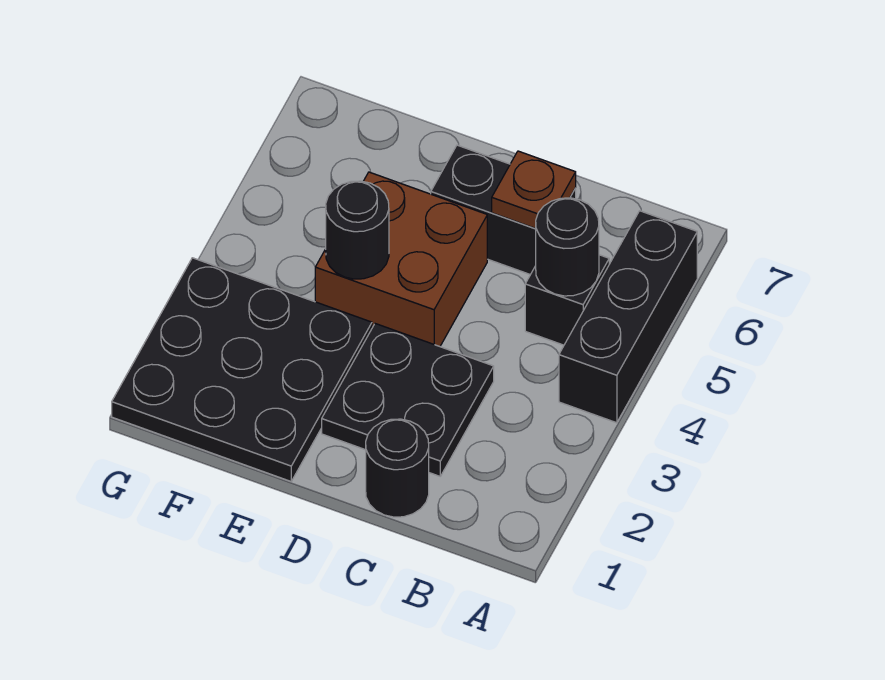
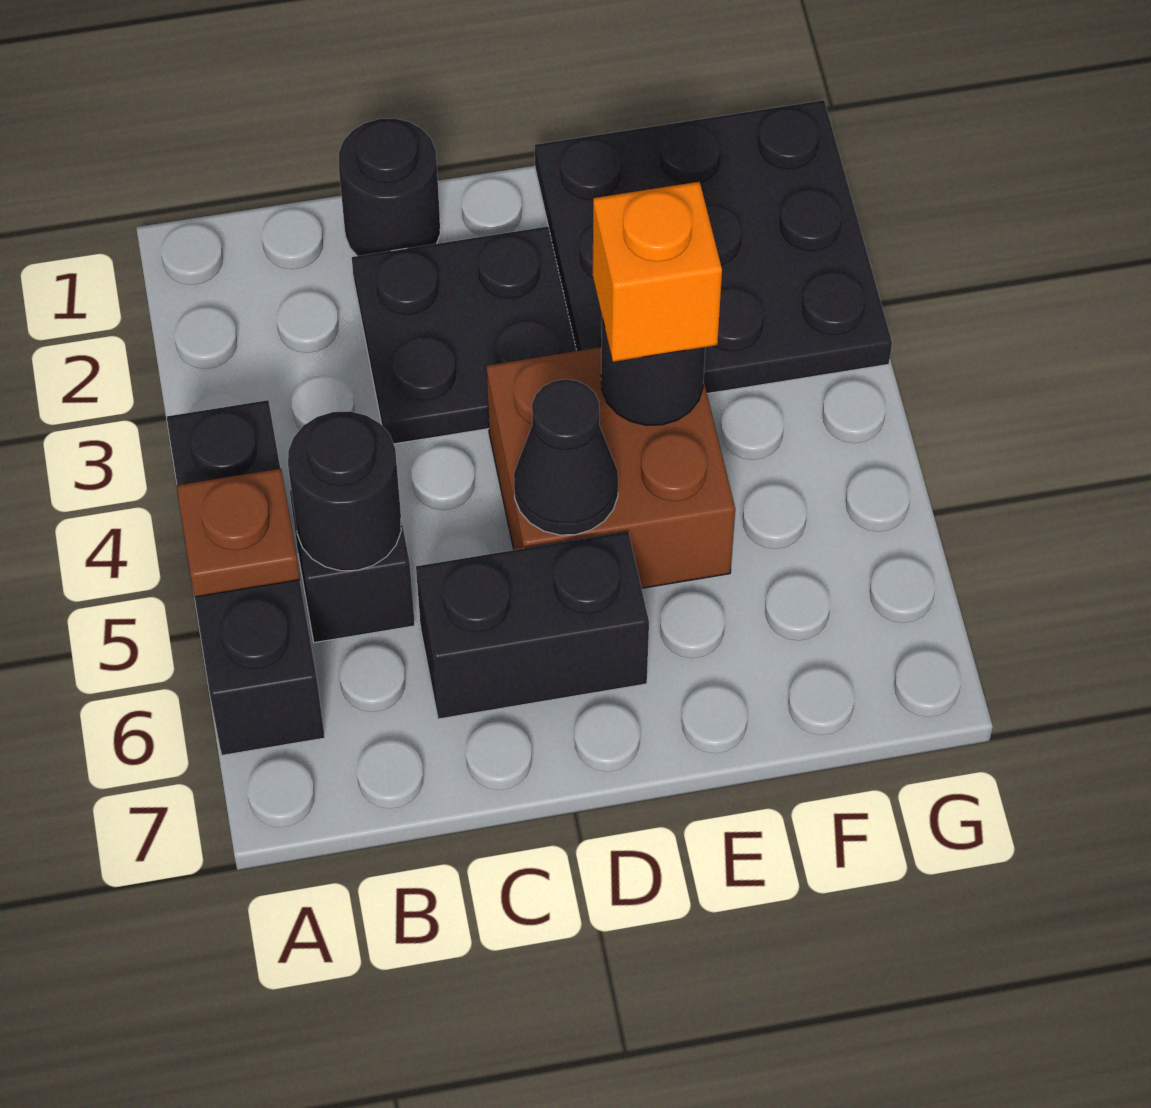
brown 1x1 plate [492,151,576,229] -> brown 1x1 plate moved to [177,468,300,597]
none -> black 1x1 cone [514,379,618,535]
none -> orange 1x1 brick [593,182,722,362]

